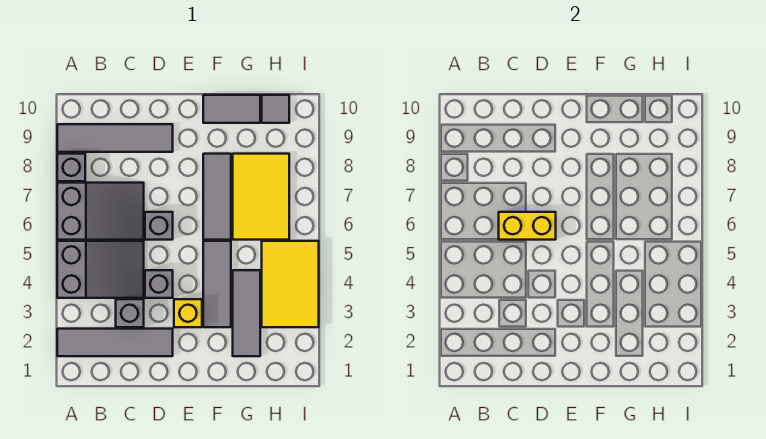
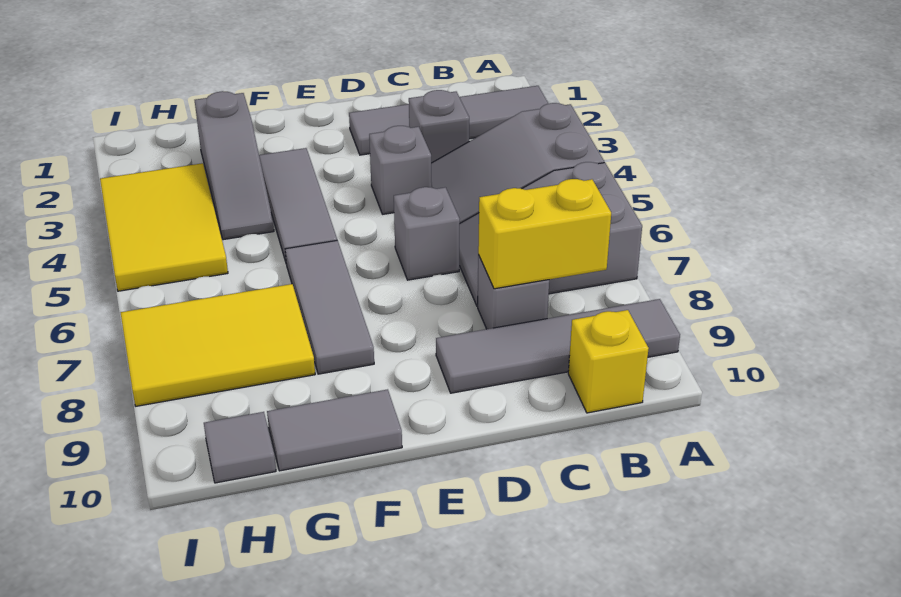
grey 1x1 brick [57,154,85,181] -> grey 1x1 brick moved to [478,255,549,329]
yellow 1x2 brick [499,212,556,240] -> yellow 1x2 brick moved to [478,179,611,289]
yellow 1x1 brick [174,299,202,327] -> yellow 1x1 brick moved to [568,310,649,413]
grey 1x3 tile [233,270,260,356] -> grey 1x3 slope [195,91,274,240]
yellow 2x3 tile [233,154,289,240] -> yellow 2x3 tile turned to [121,284,315,406]

